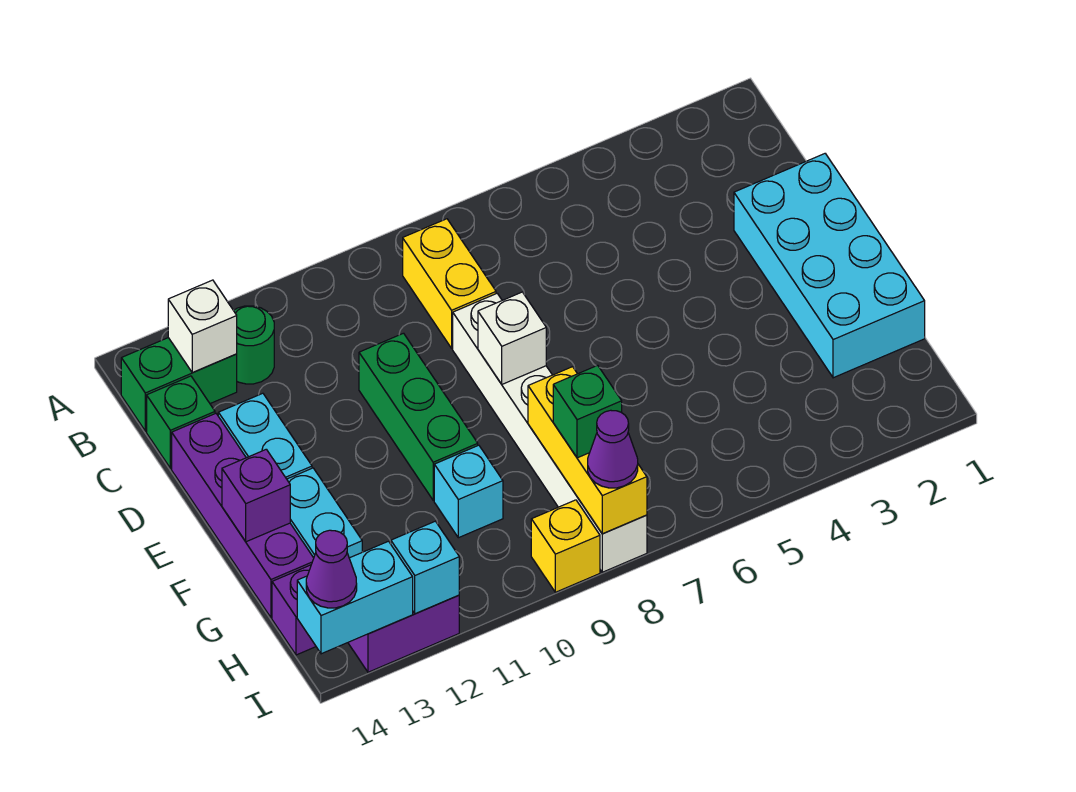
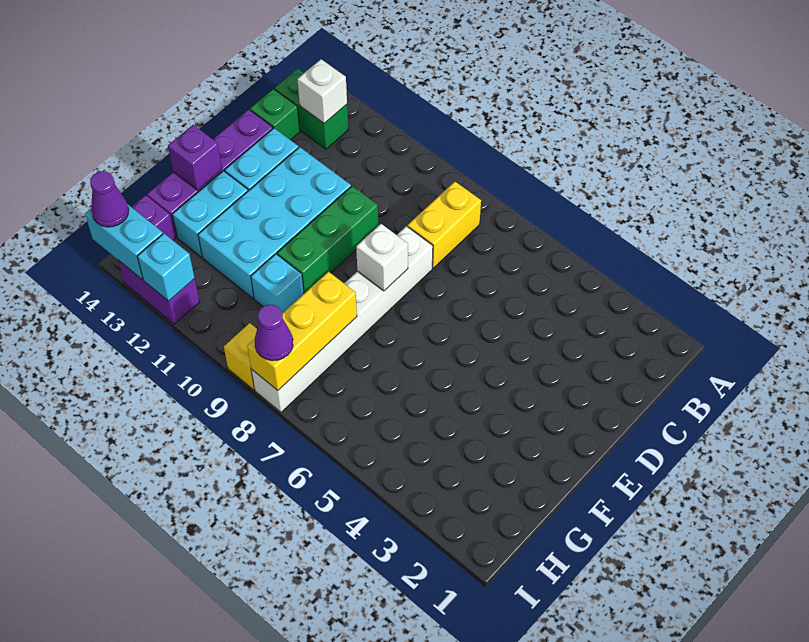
green 1x1 round brick [234,306,274,384] -> none
cyan 2x4 brick [734,154,925,378] -> cyan 2x4 brick moved to [198,147,351,298]
green 1x1 brick [553,365,622,458] -> none

